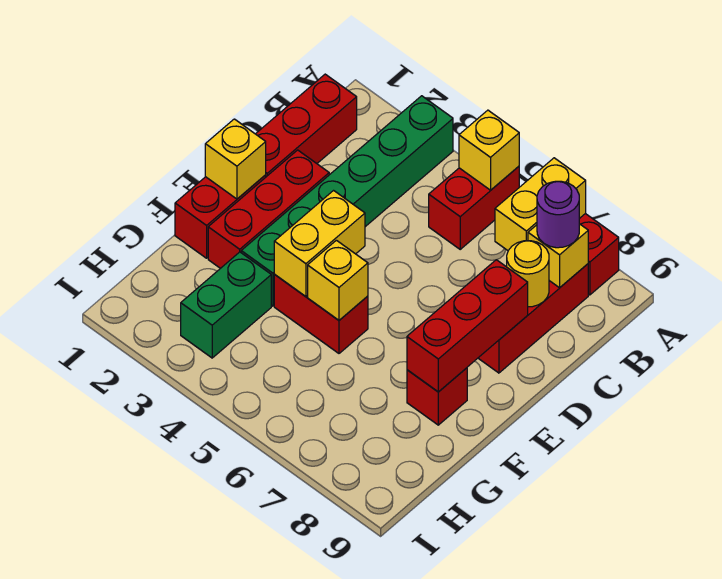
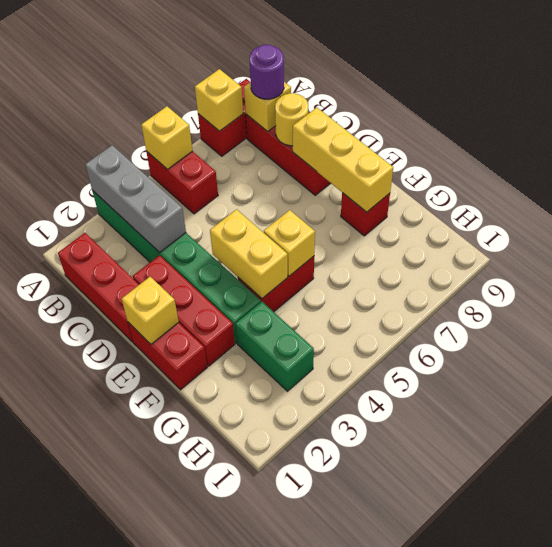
none -> grey 1x3 brick [85,145,186,252]
yellow 1x2 brick [495,158,586,250] -> yellow 1x1 brick [195,69,243,131]
red 1x3 brick [407,260,528,392] -> yellow 1x3 brick [293,108,393,212]

